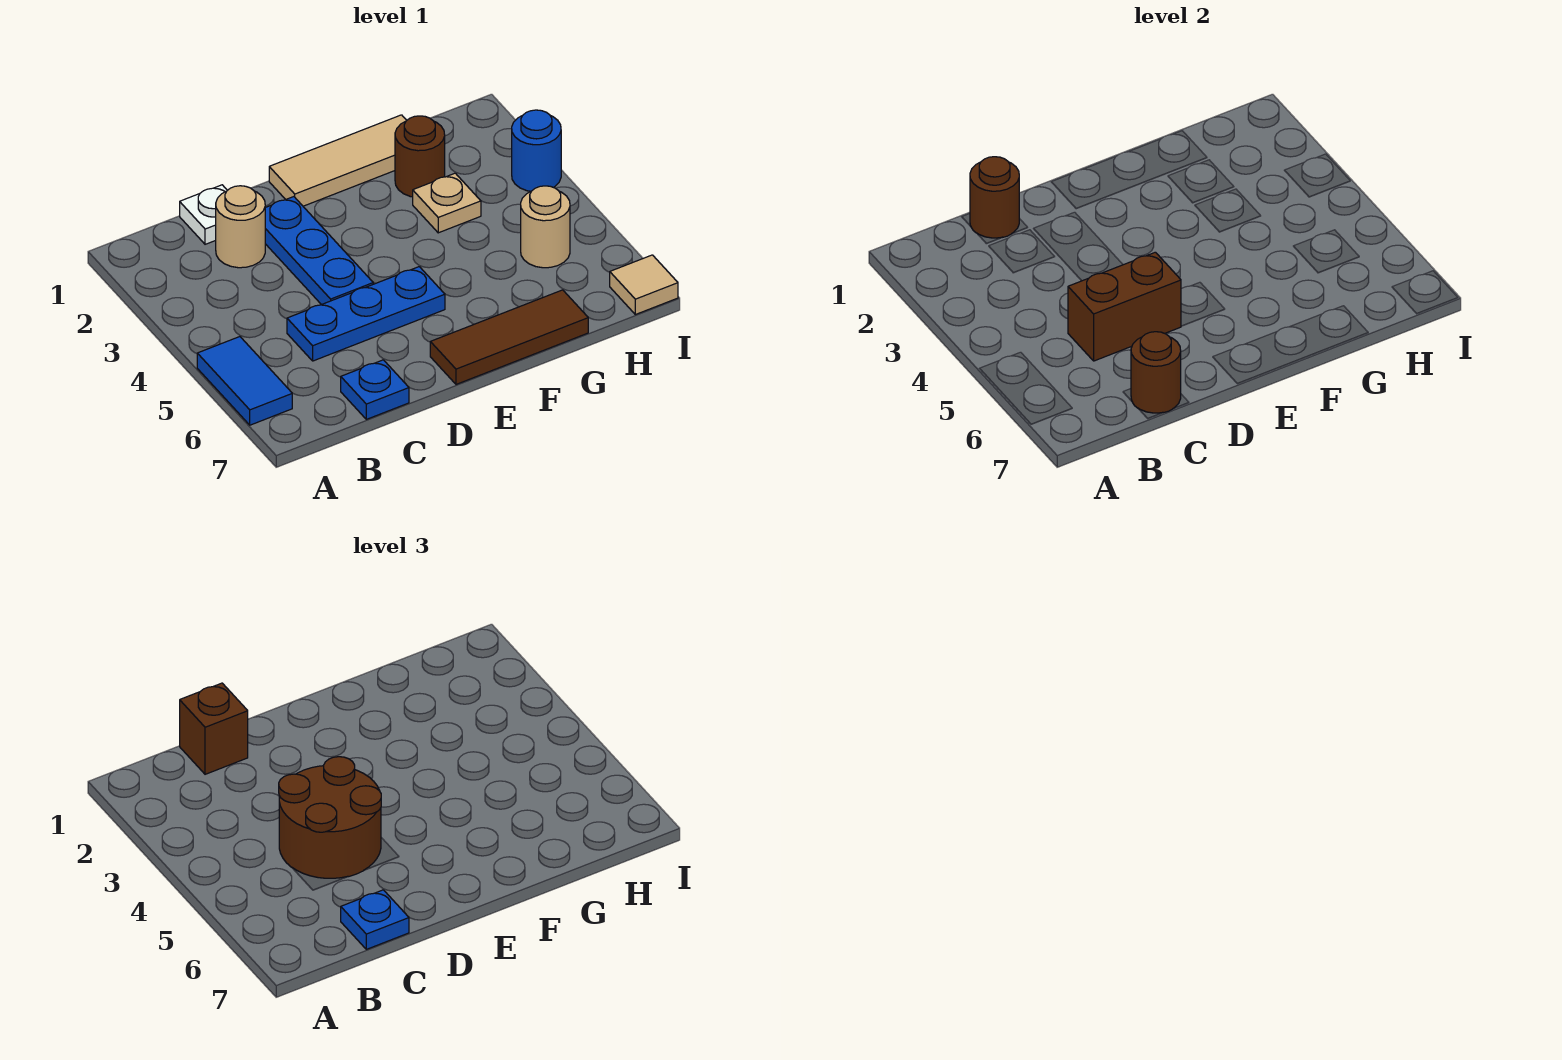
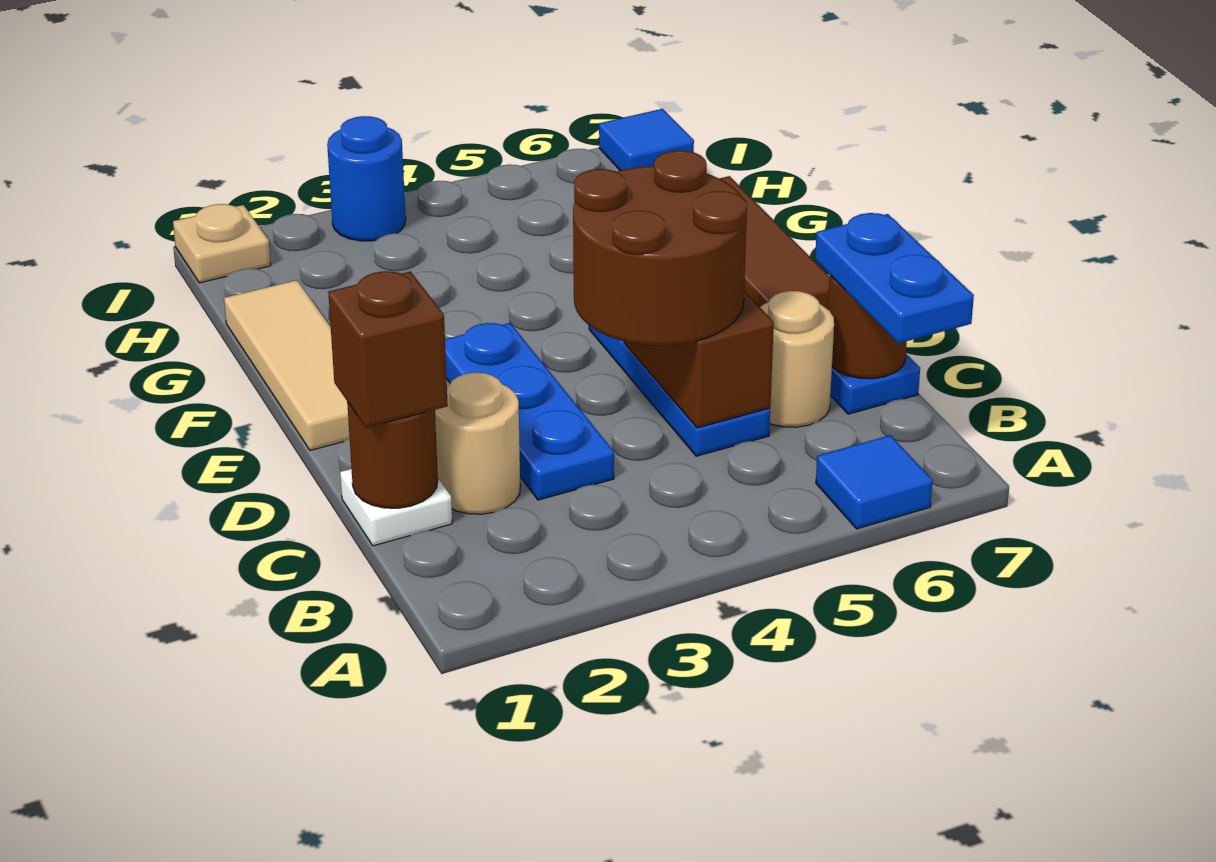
blue 1x2 tile [197,337,292,425] -> blue 1x1 tile [816,435,933,529]
blue 1x1 plate [341,890,409,949] -> blue 1x2 plate [815,213,974,343]
blue 1x3 plate [265,197,373,305] -> blue 1x3 plate turned to [445,323,614,500]
brown 1x1 round brick [395,116,445,197] -> none
tan 1x1 plate [413,173,481,233] -> tan 1x1 plate moved to [173,204,271,283]
tan 1x1 round brick [521,186,570,268] -> tan 1x1 round brick moved to [760,291,834,427]
tan 1x1 tile [610,255,678,315] -> blue 1x1 tile [599,109,694,171]

